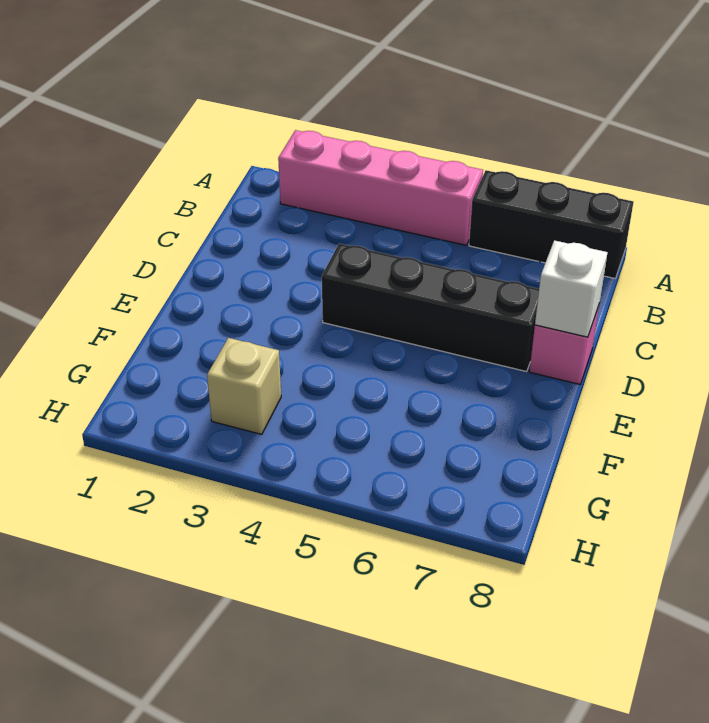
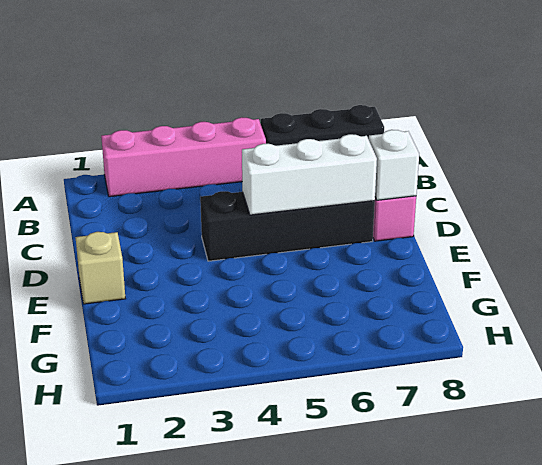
none -> white 1x3 brick [242,134,377,215]
tan 1x1 brick [207,338,281,434] -> tan 1x1 brick moved to [75,232,125,304]

